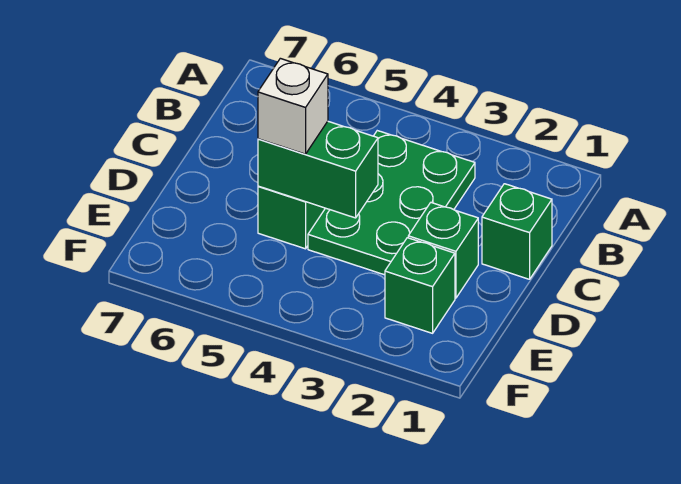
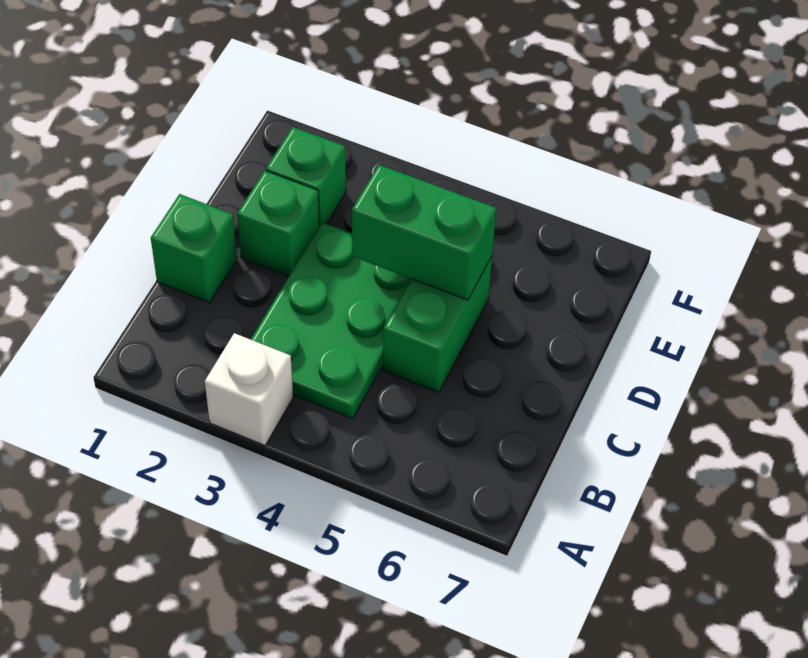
white 1x1 brick [258,58,328,154] -> white 1x1 brick moved to [205,333,293,446]

